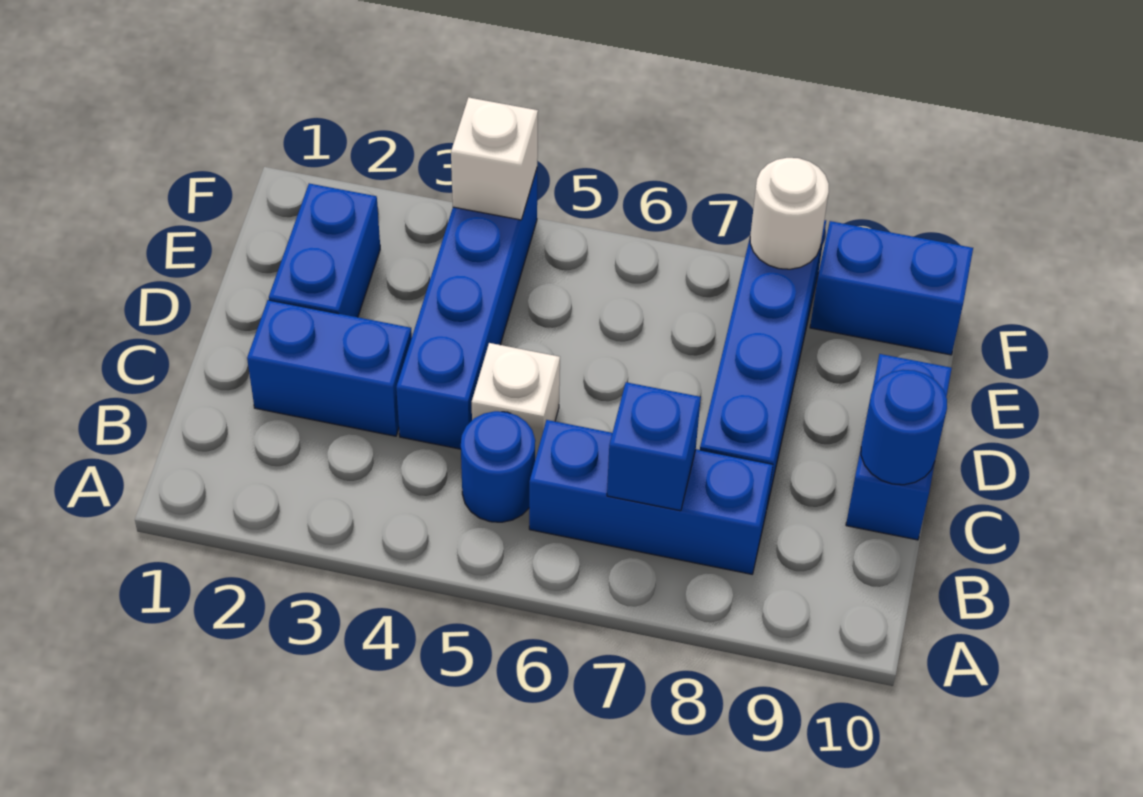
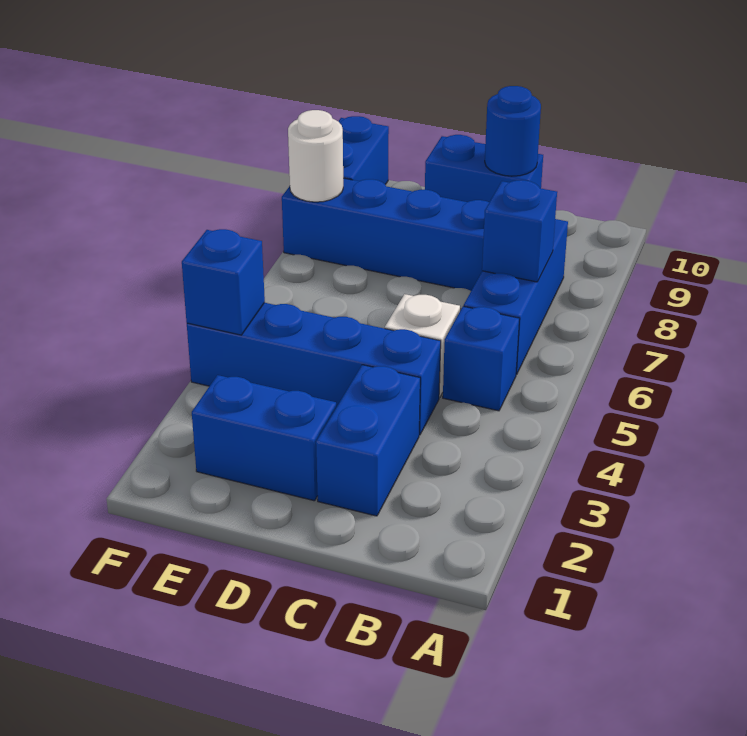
blue 1x1 round brick [461,411,535,522] -> blue 1x1 brick [443,306,520,411]
white 1x1 brick [451,97,538,220] -> blue 1x1 brick [182,229,265,335]

